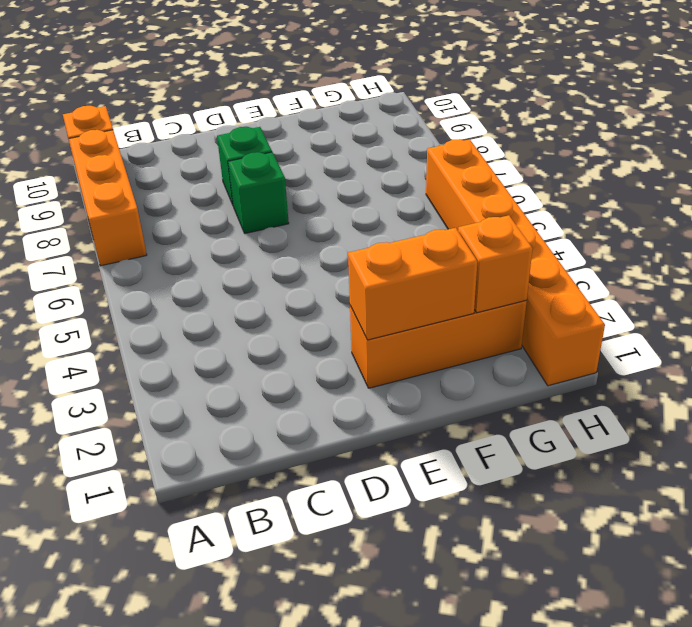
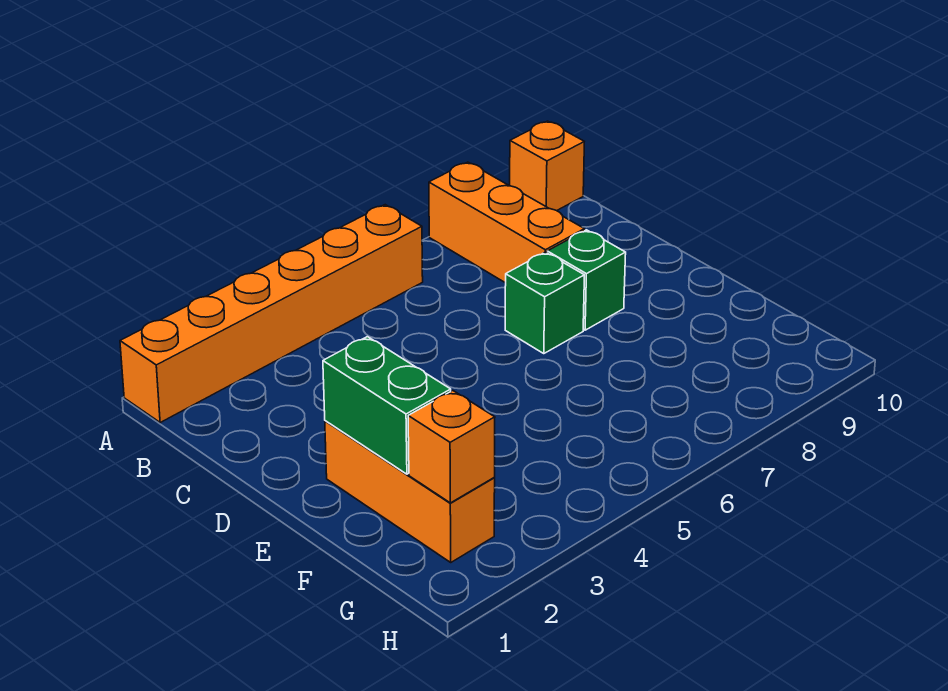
orange 1x3 brick [69,130,147,266] -> orange 1x3 brick turned to [429,162,584,283]
orange 1x2 brick [348,228,477,340] -> green 1x2 brick [323,337,451,474]
orange 1x6 brick [426,139,605,386] -> orange 1x6 brick moved to [120,205,423,423]

